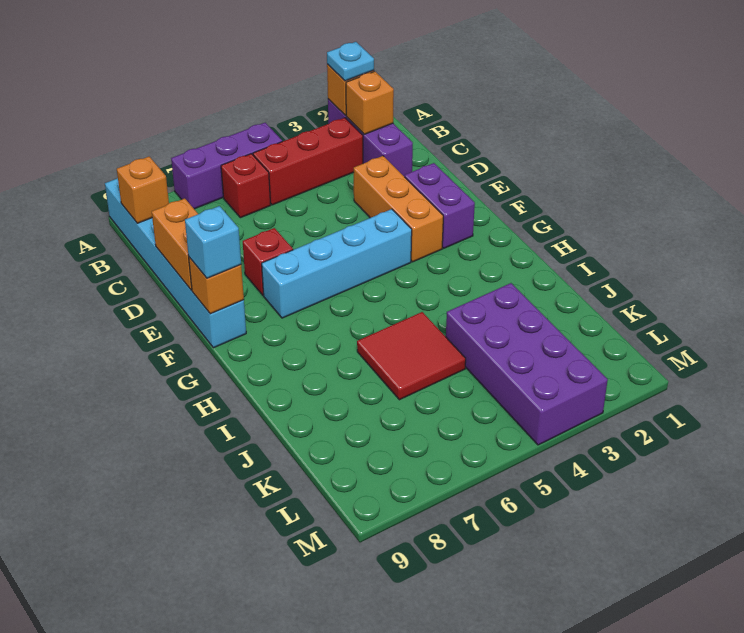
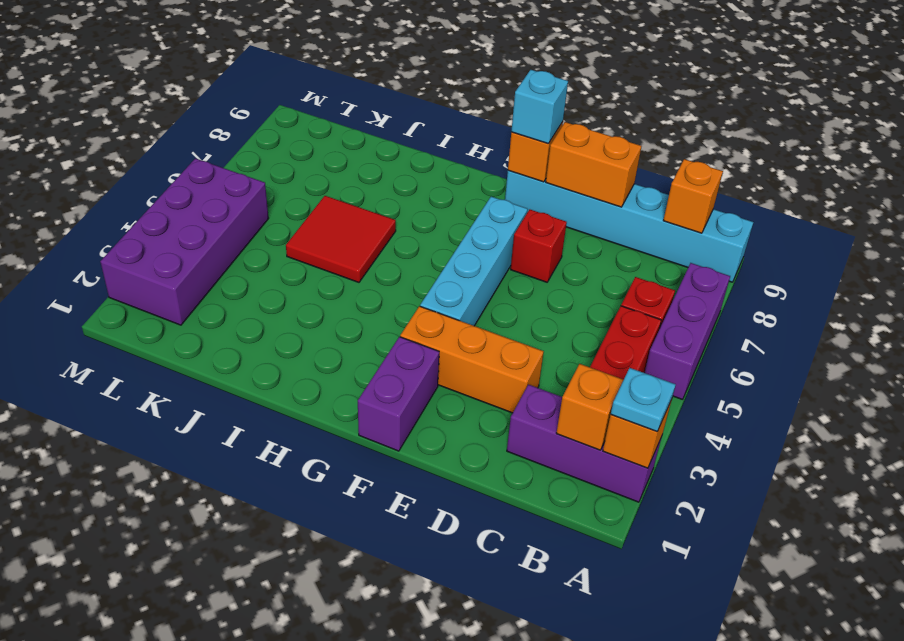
purple 1x2 brick [405,163,475,248] -> purple 1x2 brick turned to [358,337,439,451]
purple 2x4 brick [446,283,608,445] -> purple 2x4 brick turned to [100,158,269,325]

